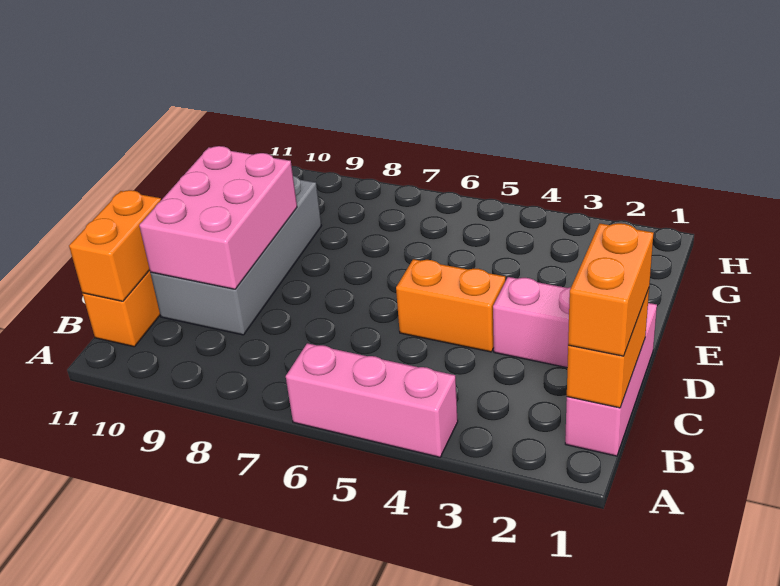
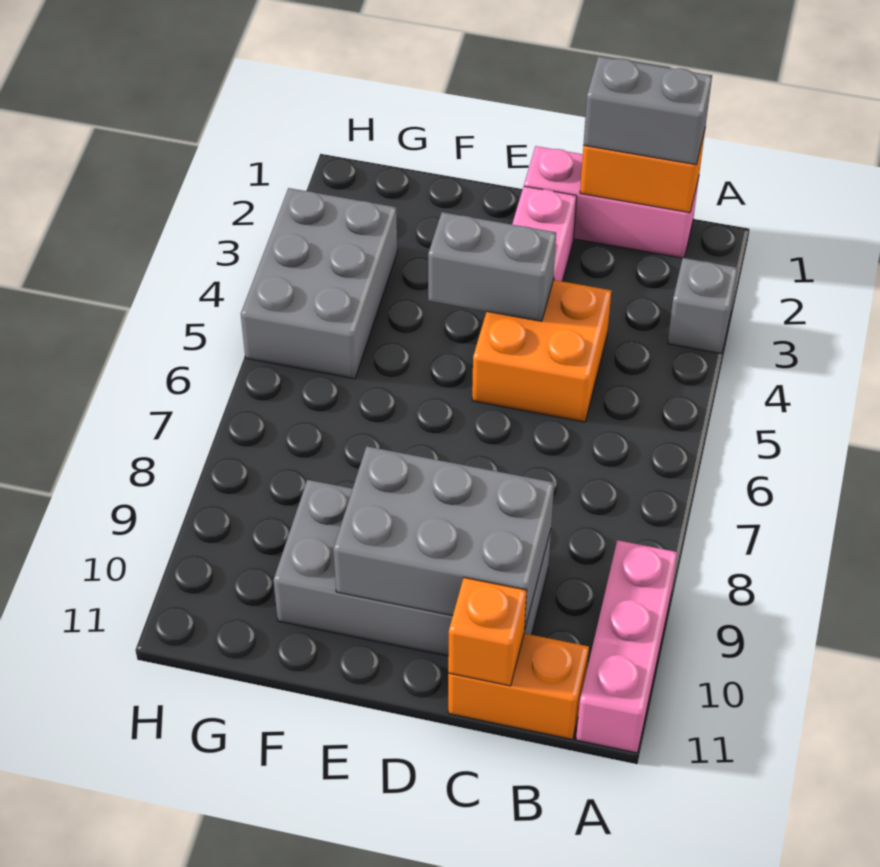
none -> grey 1x1 brick [668,258,738,354]
pink 1x3 brick [286,343,458,457] -> pink 1x3 brick moved to [576,540,677,753]
orange 1x2 brick [568,223,654,356] -> grey 1x2 brick [583,56,712,165]
orange 1x2 brick [69,190,161,301] -> orange 1x1 brick [448,578,527,686]
pink 2x3 brick [139,146,297,289] -> grey 2x3 brick [333,446,554,630]
orange 1x2 brick [396,259,506,352] -> orange 2x2 brick [472,280,611,422]
none -> grey 1x2 brick [428,212,556,321]
none -> grey 2x3 brick [241,188,397,379]

